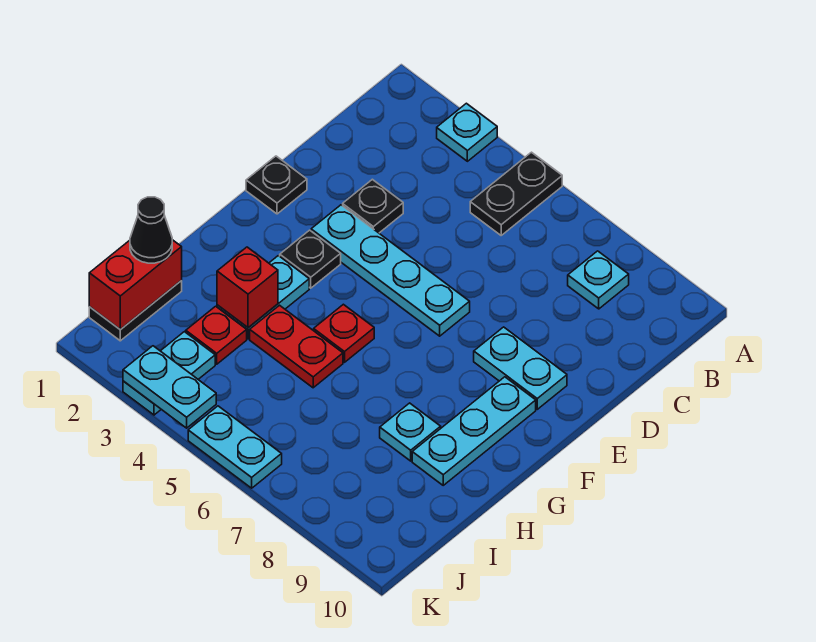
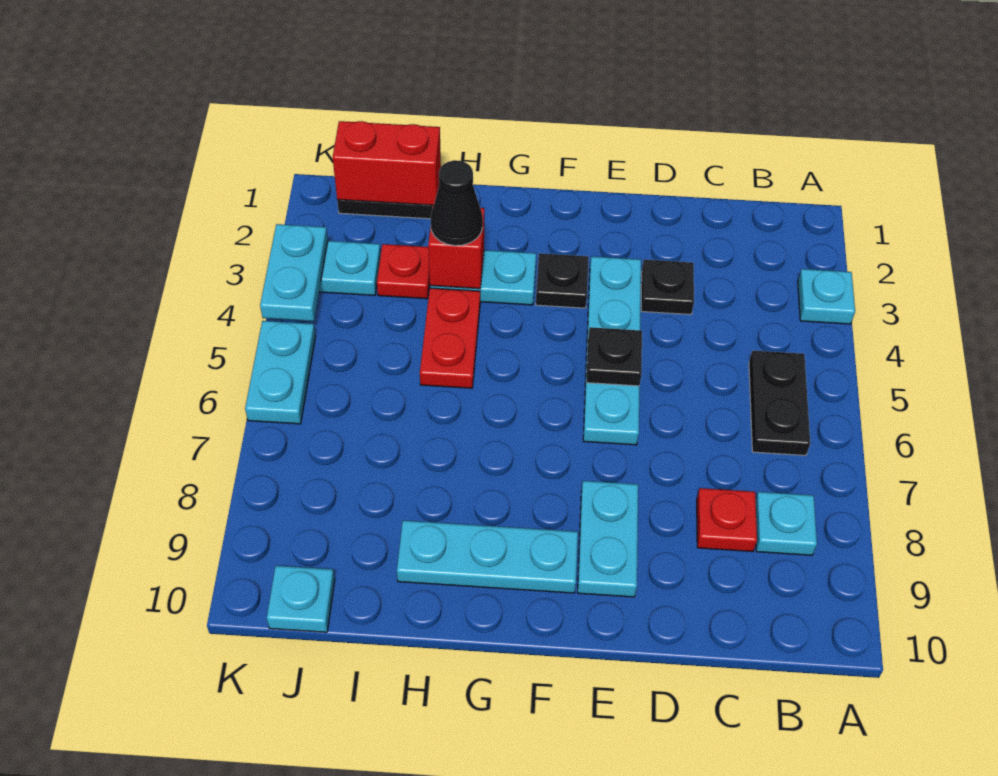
black 1x2 plate [470,152,562,235] -> black 1x2 plate turned to [749,351,810,455]
black 1x1 plate [246,156,307,214] -> black 1x1 plate moved to [586,327,642,386]
red 1x1 plate [314,304,374,362] -> red 1x1 plate moved to [697,488,757,552]
cyan 1x1 plate [380,403,441,461] -> cyan 1x1 plate moved to [267,566,335,632]
black 1x1 cone [130,197,172,263] -> black 1x1 cone moved to [430,160,483,246]

